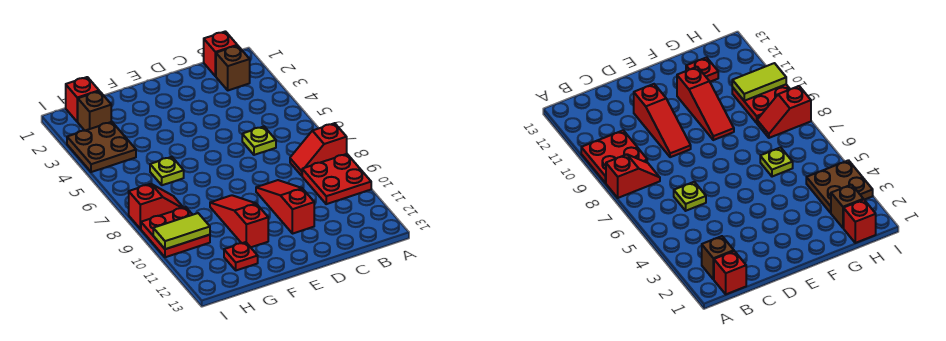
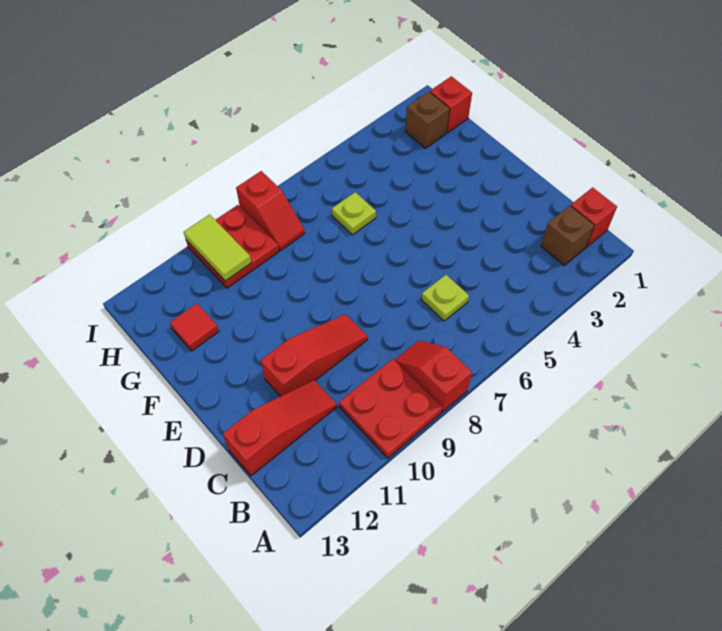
red 1x3 slope [210,195,268,247] -> red 1x3 slope moved to [223,380,337,476]
red 1x1 plate [224,242,258,270] -> red 1x1 tile [170,303,219,351]
brown 2x2 plate [67,122,136,172] -> none

